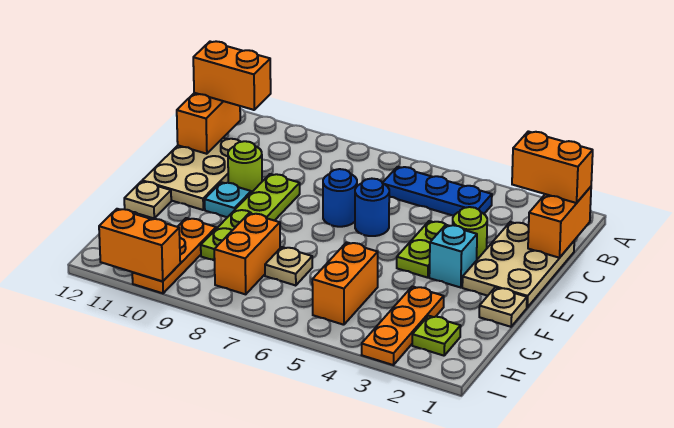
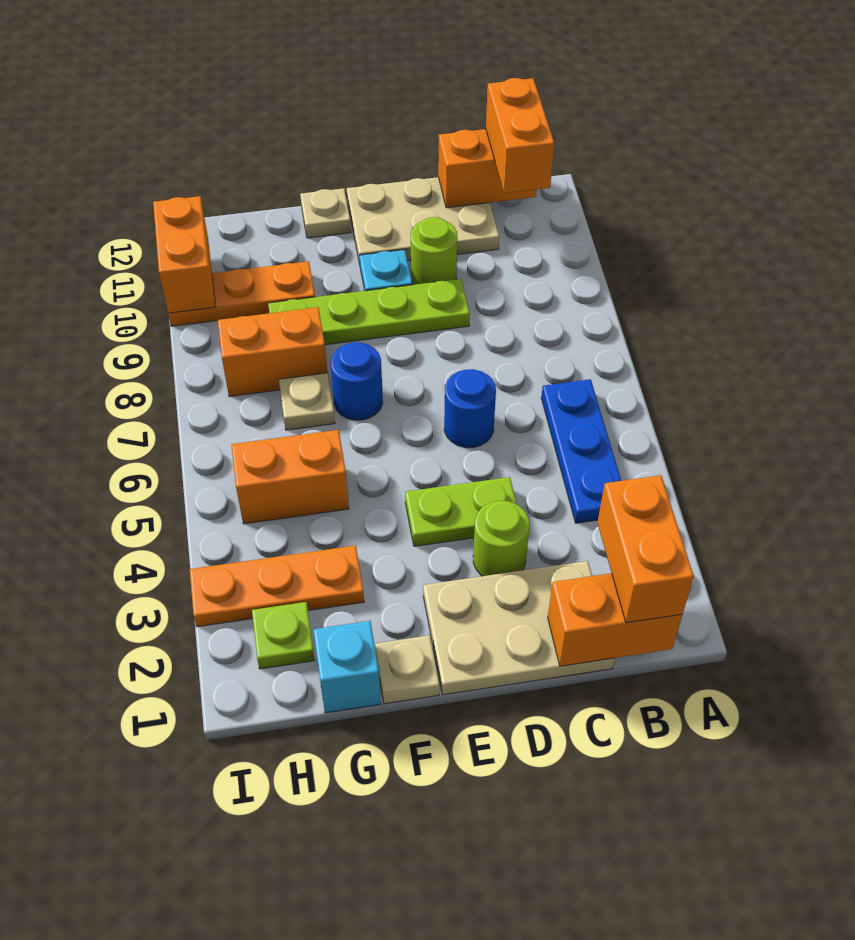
blue 1x1 round brick [323,169,357,227] -> blue 1x1 round brick moved to [331,342,383,420]
cyan 1x1 brick [429,225,477,287] -> cyan 1x1 brick moved to [313,621,381,713]

